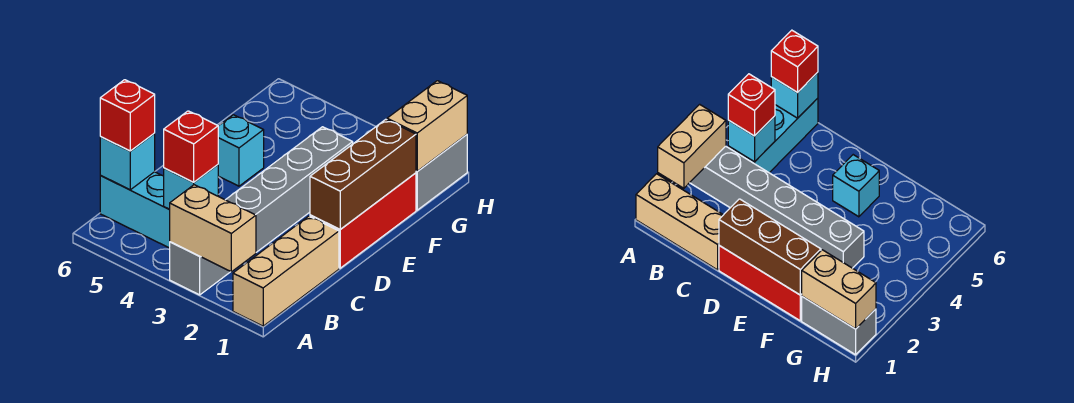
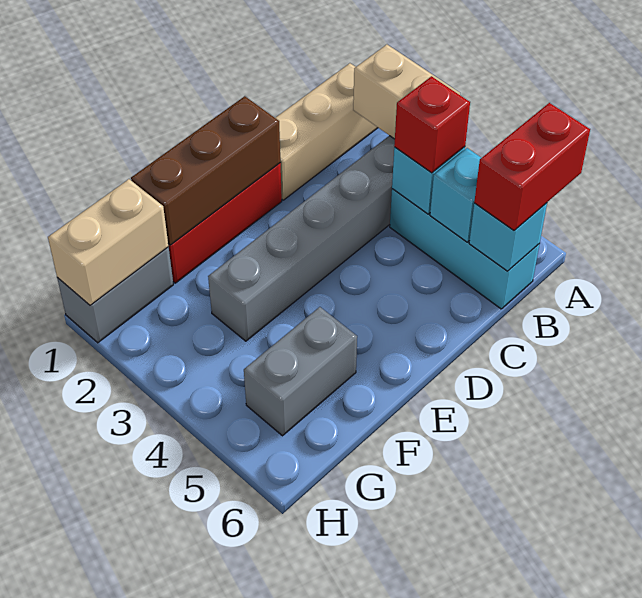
red 1x1 brick [100,80,155,151] -> red 1x2 brick [474,103,590,230]
cyan 1x1 brick [218,115,264,186] -> cyan 1x1 brick moved to [430,148,481,242]
none -> grey 1x2 brick [244,307,357,436]

